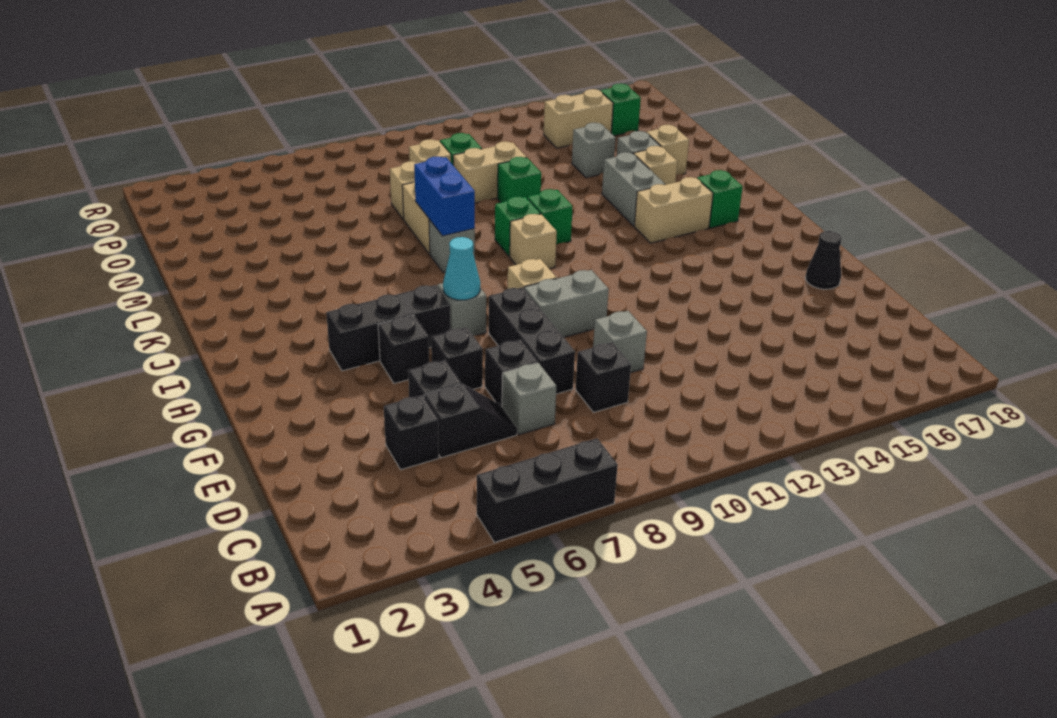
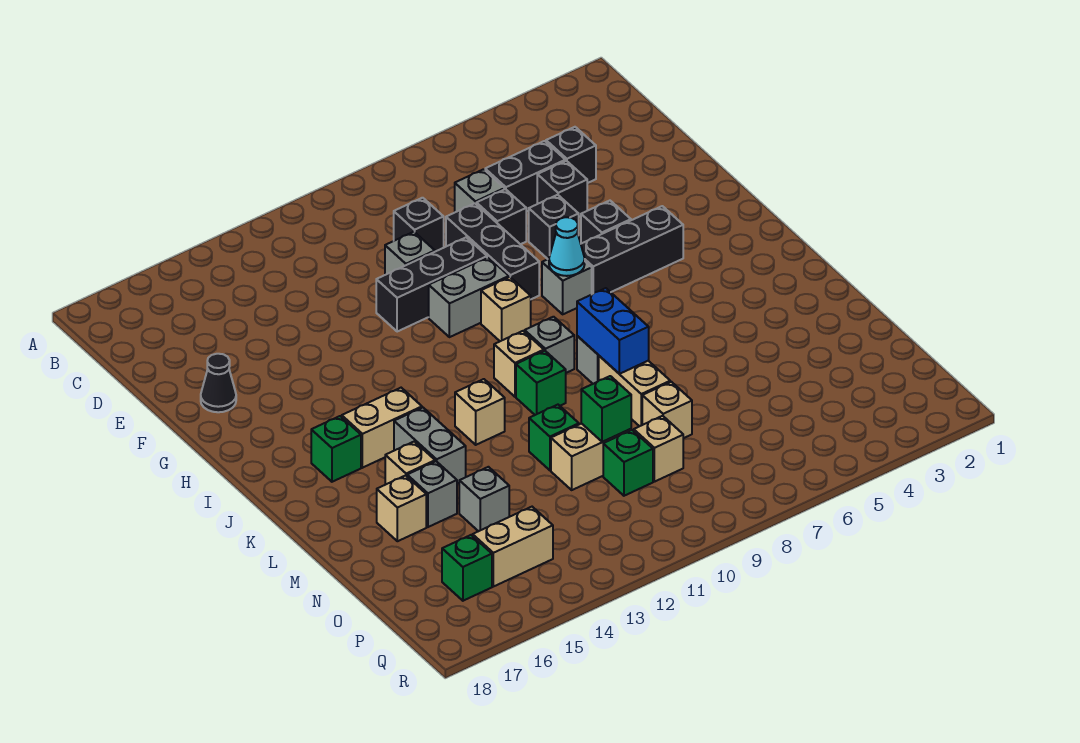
black 1x3 brick [477,438,618,543] -> black 1x3 brick moved to [376,237,487,332]
black 1x2 slope [424,384,517,458] -> black 1x2 brick [485,141,565,212]
none -> grey 1x1 brick [525,317,574,373]
green 1x1 brick [527,189,573,245] -> green 1x1 brick moved to [581,376,631,442]
none -> tan 1x1 brick [455,379,505,445]

